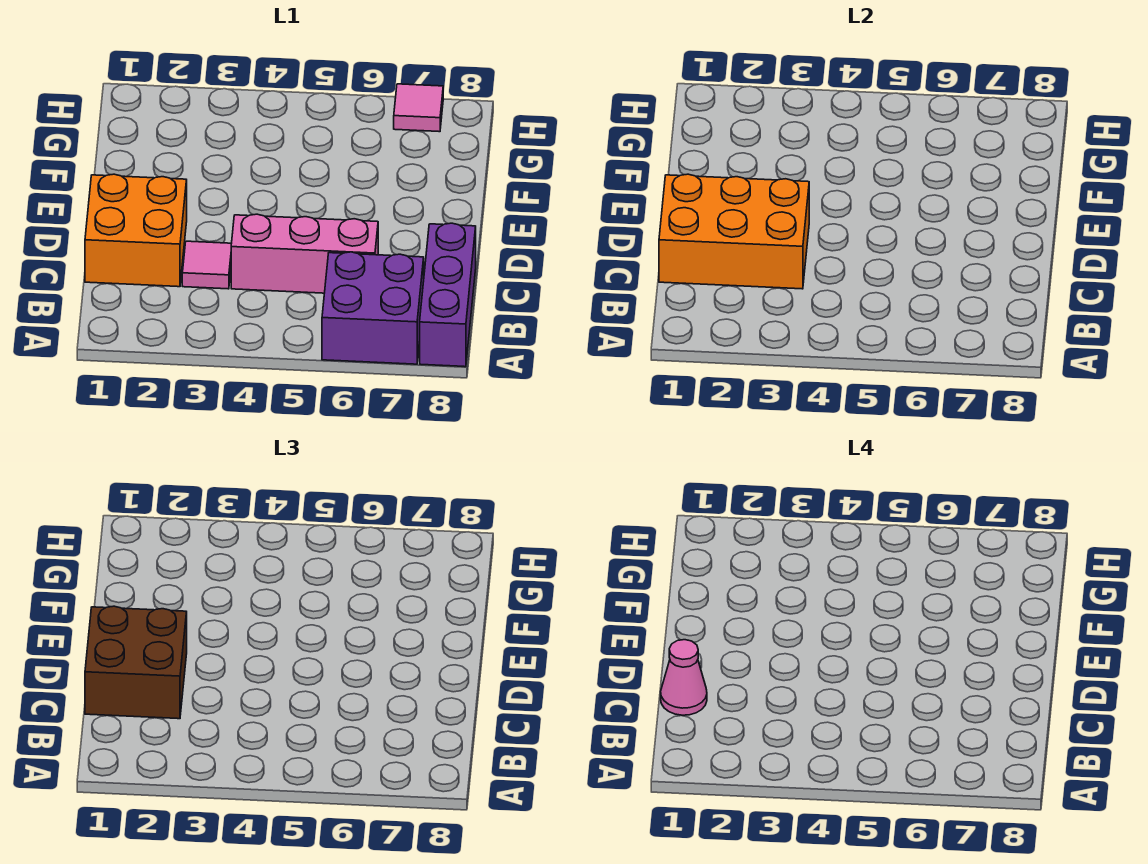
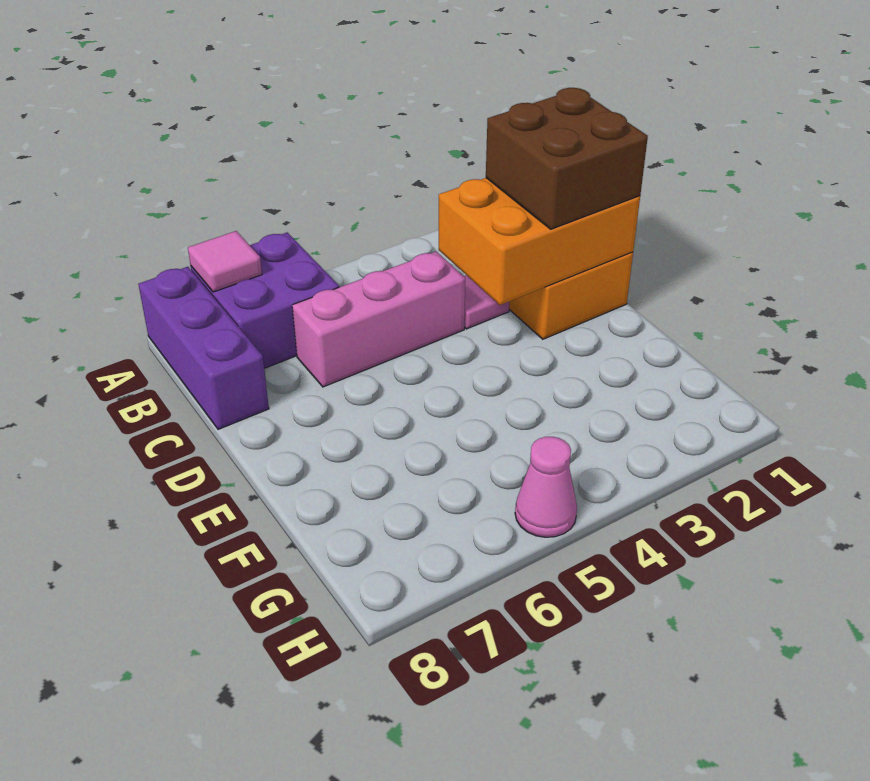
pink 1x1 cone [661,640,707,715] -> pink 1x1 cone moved to [515,437,577,537]
pink 1x1 tile [394,84,443,132] -> pink 1x1 tile moved to [188,231,262,292]

